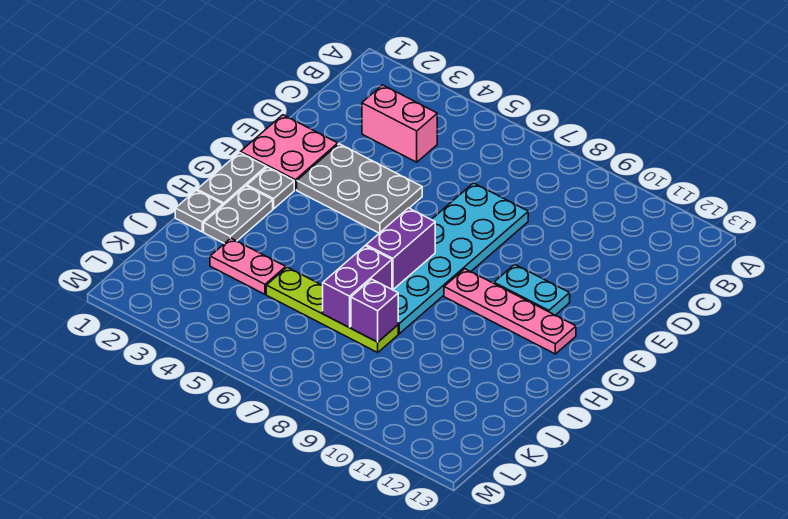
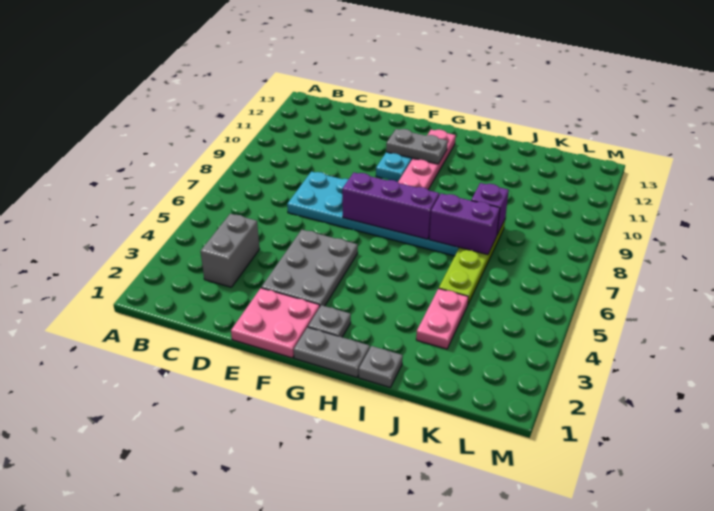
pink 1x2 brick [362,85,437,162] -> grey 1x2 brick [201,214,259,287]
purple 1x2 brick [366,208,435,290] -> purple 1x3 brick [342,172,439,239]
grey 1x2 plate [204,186,273,244] -> grey 1x2 plate moved to [386,129,448,164]

